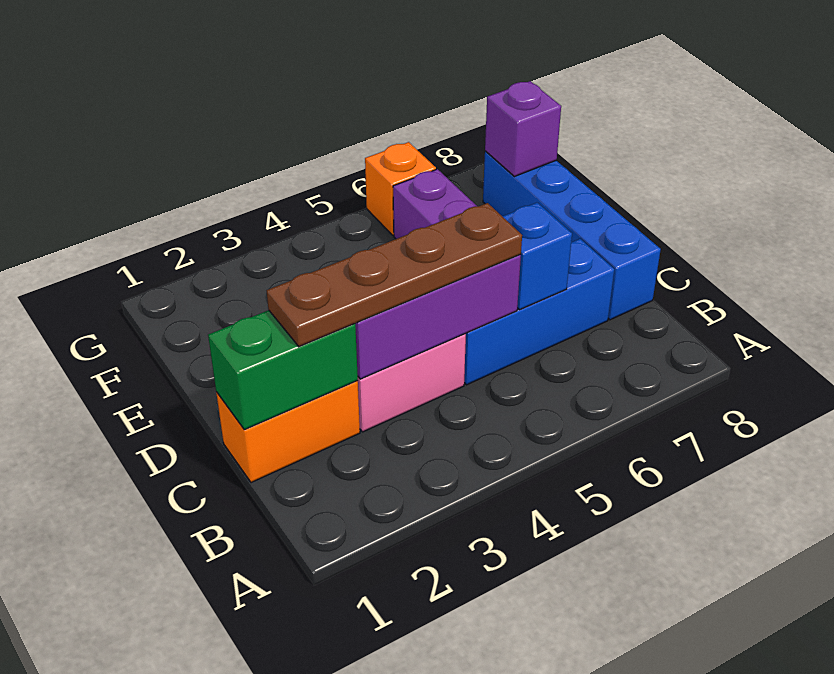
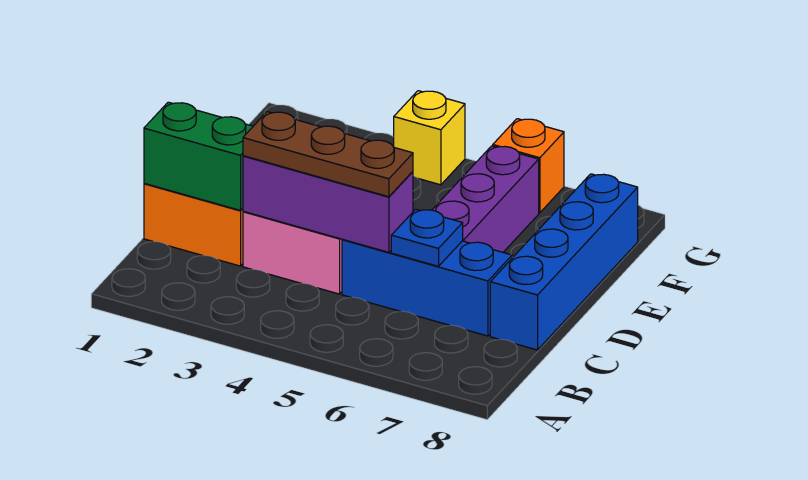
brown 1x4 plate [267,203,522,347] -> brown 1x3 plate [243,112,413,197]
blue 1x1 brick [502,203,572,310] -> blue 1x1 plate [391,209,463,266]
purple 1x1 brick [485,81,561,177] -> none
none -> yellow 1x1 brick [394,91,465,185]

